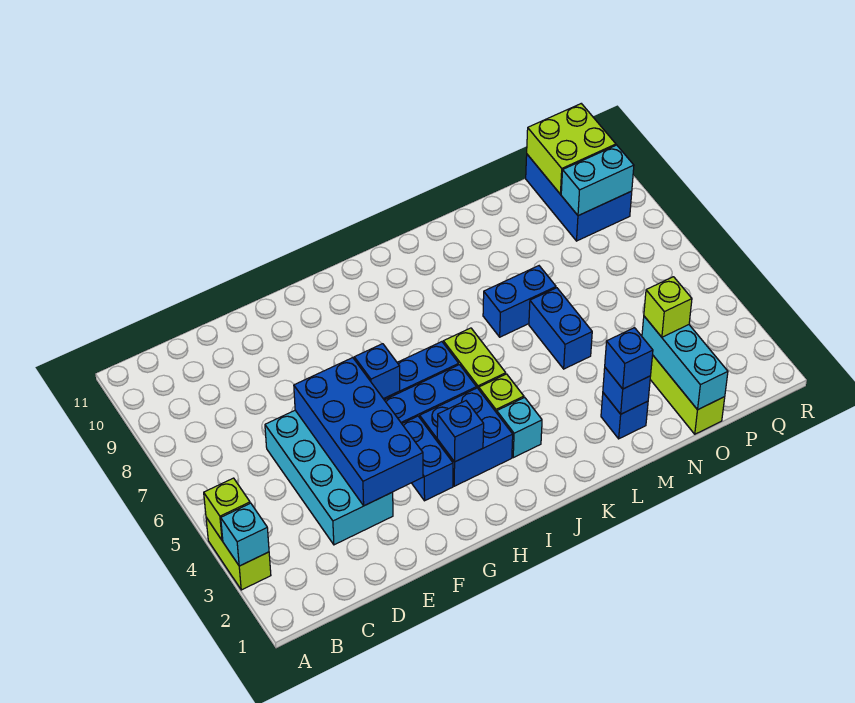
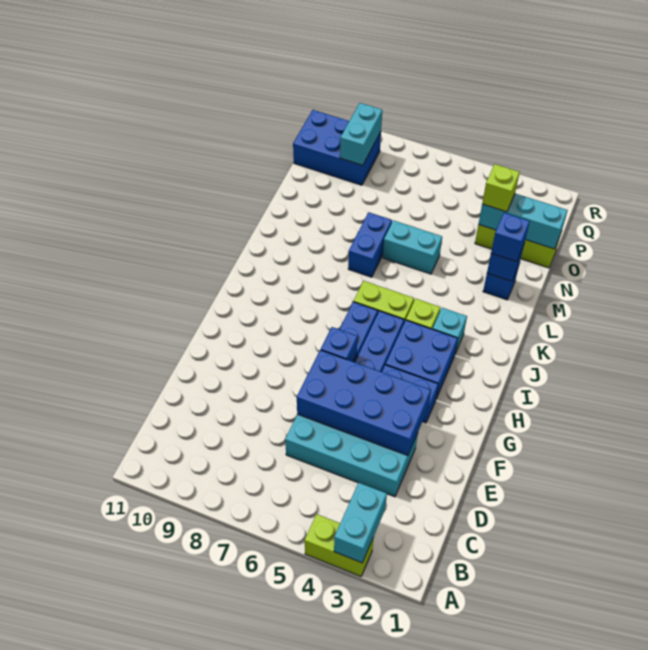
cyan 1x1 brick [221,503,269,566] -> cyan 1x2 brick [334,483,387,563]
lime 1x1 brick [204,478,250,541] -> none
blue 1x1 brick [437,401,484,462] -> none
blue 1x2 brick [529,288,592,369] -> cyan 1x2 brick [383,220,442,274]
lime 2x2 brick [527,104,616,194] -> none

